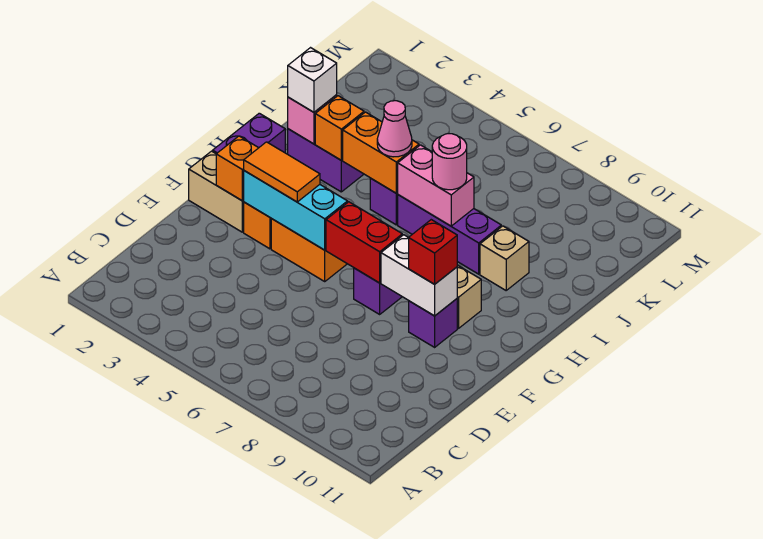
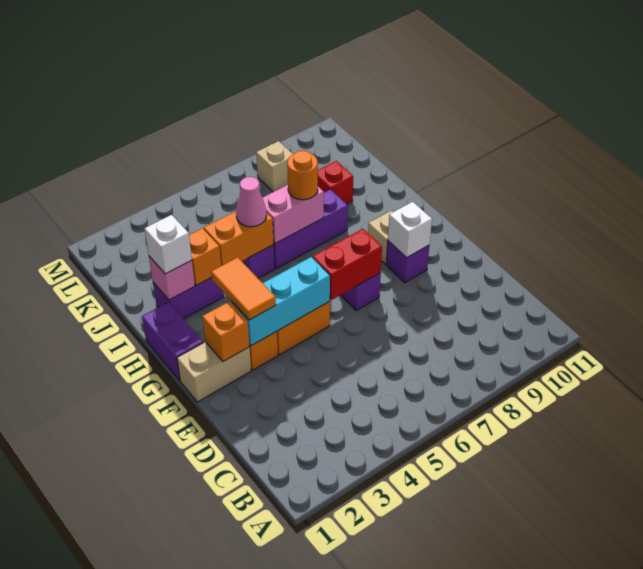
orange 1x2 tile [244,142,320,202] -> orange 1x2 tile turned to [211,257,276,320]
white 1x2 brick [381,235,457,316] -> white 1x1 brick [388,202,432,258]
red 1x1 brick [409,220,457,284] -> red 1x1 brick moved to [318,161,353,204]
pink 1x1 round brick [432,134,467,190] -> orange 1x1 round brick [287,151,318,200]
tan 1x1 brick [480,226,529,290] -> tan 1x1 brick moved to [256,141,293,192]

